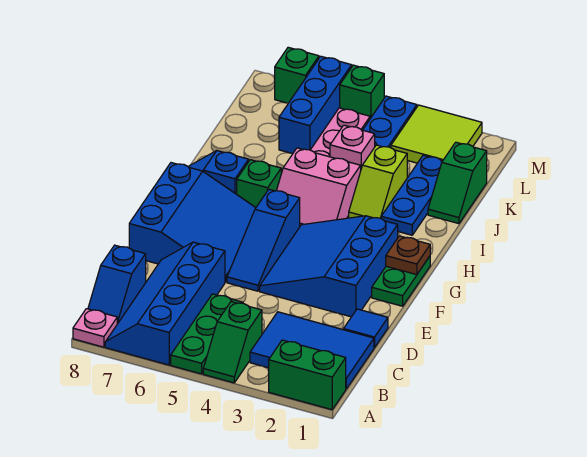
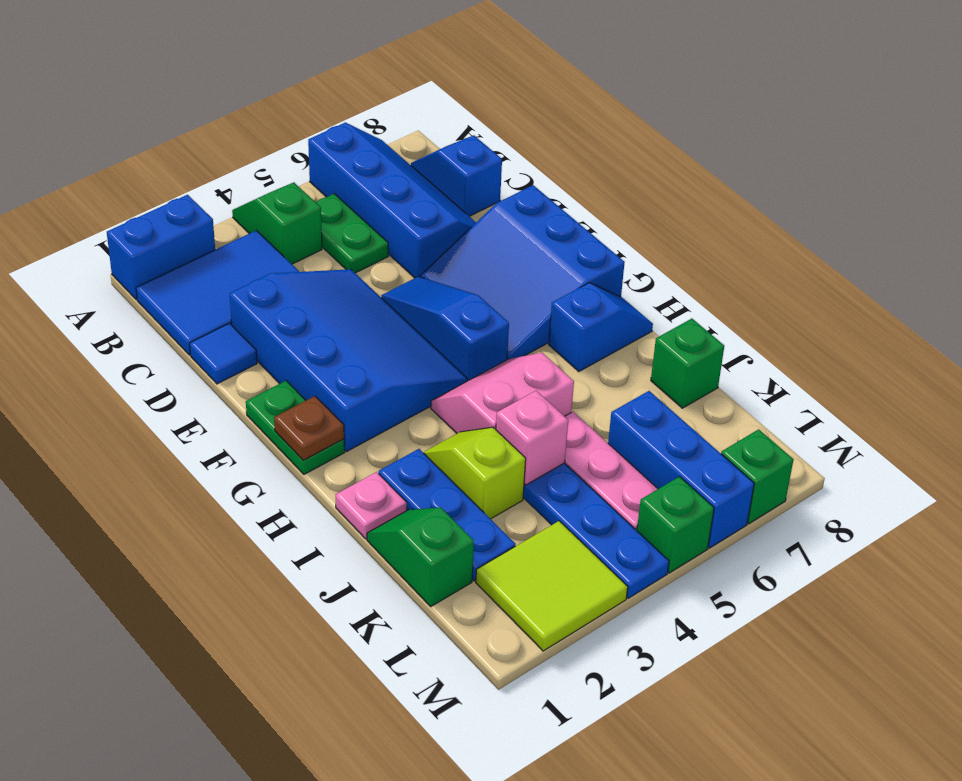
green 1x2 brick [269,340,346,410] -> blue 1x2 brick [107,195,215,300]
green 1x3 plate [171,294,243,374] -> green 1x2 plate [316,194,388,273]
pink 1x1 plate [73,309,117,347] -> pink 1x1 plate moved to [336,472,407,539]
blue 3x3 slope [260,216,398,317] -> blue 3x4 slope [230,269,468,451]
green 1x1 brick [237,160,281,207] -> green 1x1 brick moved to [651,319,724,408]

